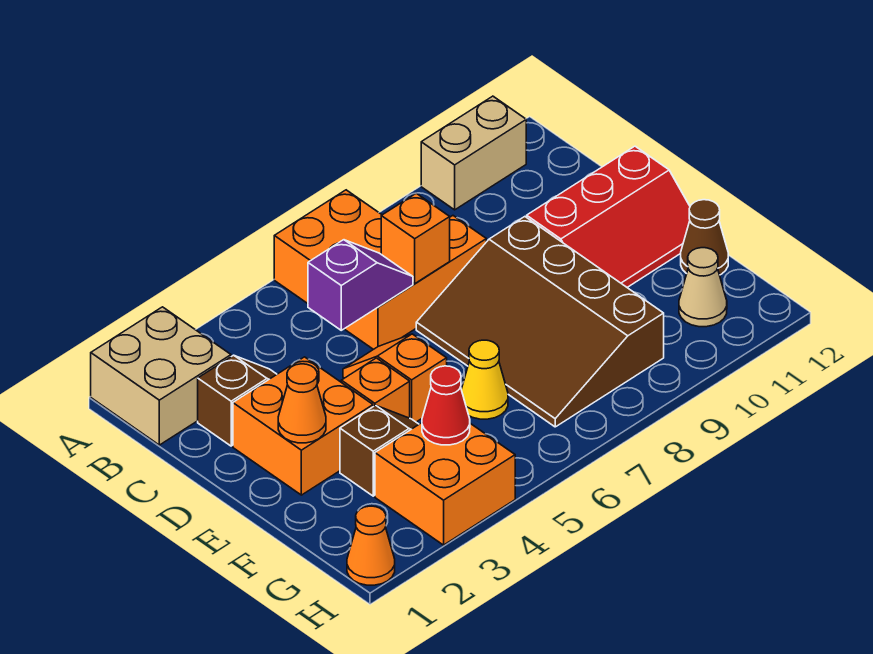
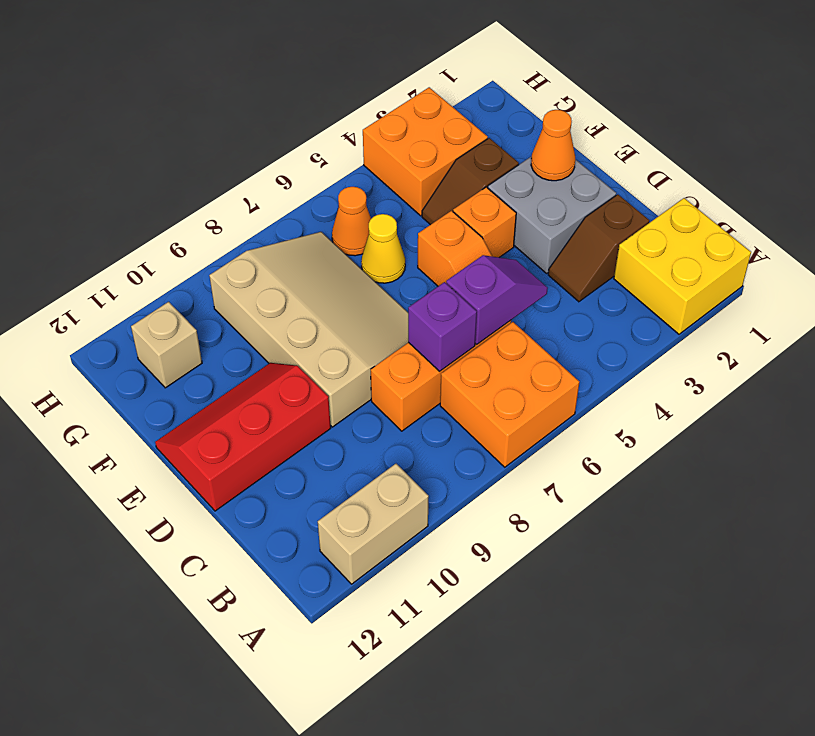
tan 2x2 brick [91,307,231,445] -> yellow 2x2 brick [614,198,751,334]
purple 1x2 slope [308,240,413,330] -> purple 1x2 slope turned to [446,255,548,344]
orange 1x1 brick [381,193,450,283] -> purple 1x1 brick [408,282,477,371]
orange 2x2 brick [233,357,373,495] -> grey 2x2 brick [488,156,616,273]
brown 3x4 slope [416,217,664,427] -> tan 3x4 slope [209,232,408,427]
brown 1x1 cone [681,200,728,275] -> none
red 1x1 cone [422,366,470,445] -> none
tan 1x1 cone [679,248,727,327] -> tan 1x1 brick [131,302,202,388]
orange 1x1 cone [347,506,395,585] -> orange 1x1 cone moved to [332,187,371,256]

